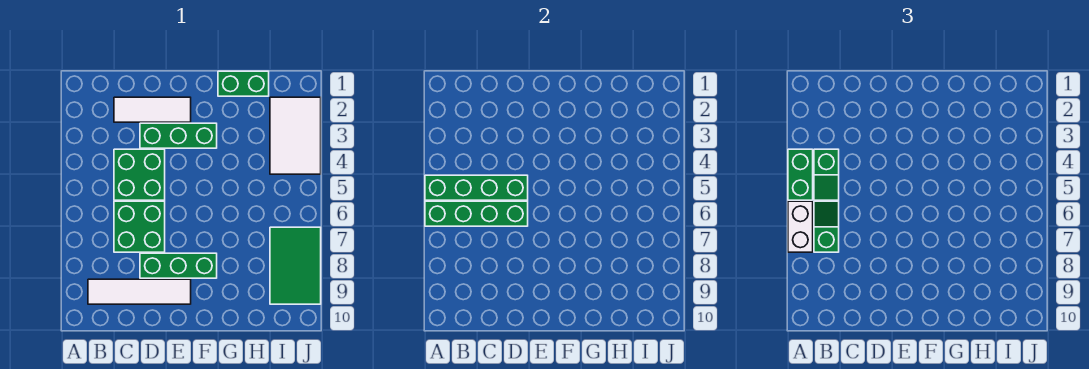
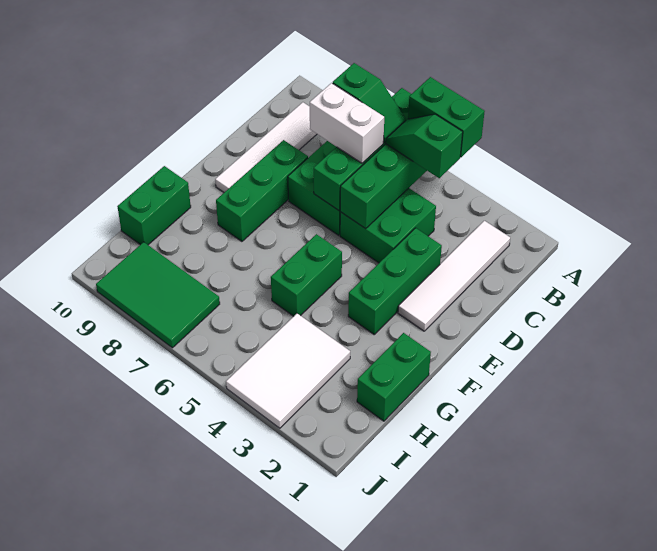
white 1x2 brick [788,201,813,252] -> white 1x2 brick moved to [310,83,384,163]
white 1x3 tile [114,97,191,122] -> white 1x4 tile [398,221,510,331]
none -> green 1x2 brick [271,234,342,316]
none -> green 1x2 brick [117,166,191,245]
white 2x3 tile [270,97,321,174] -> white 2x3 tile turned to [226,313,350,428]

